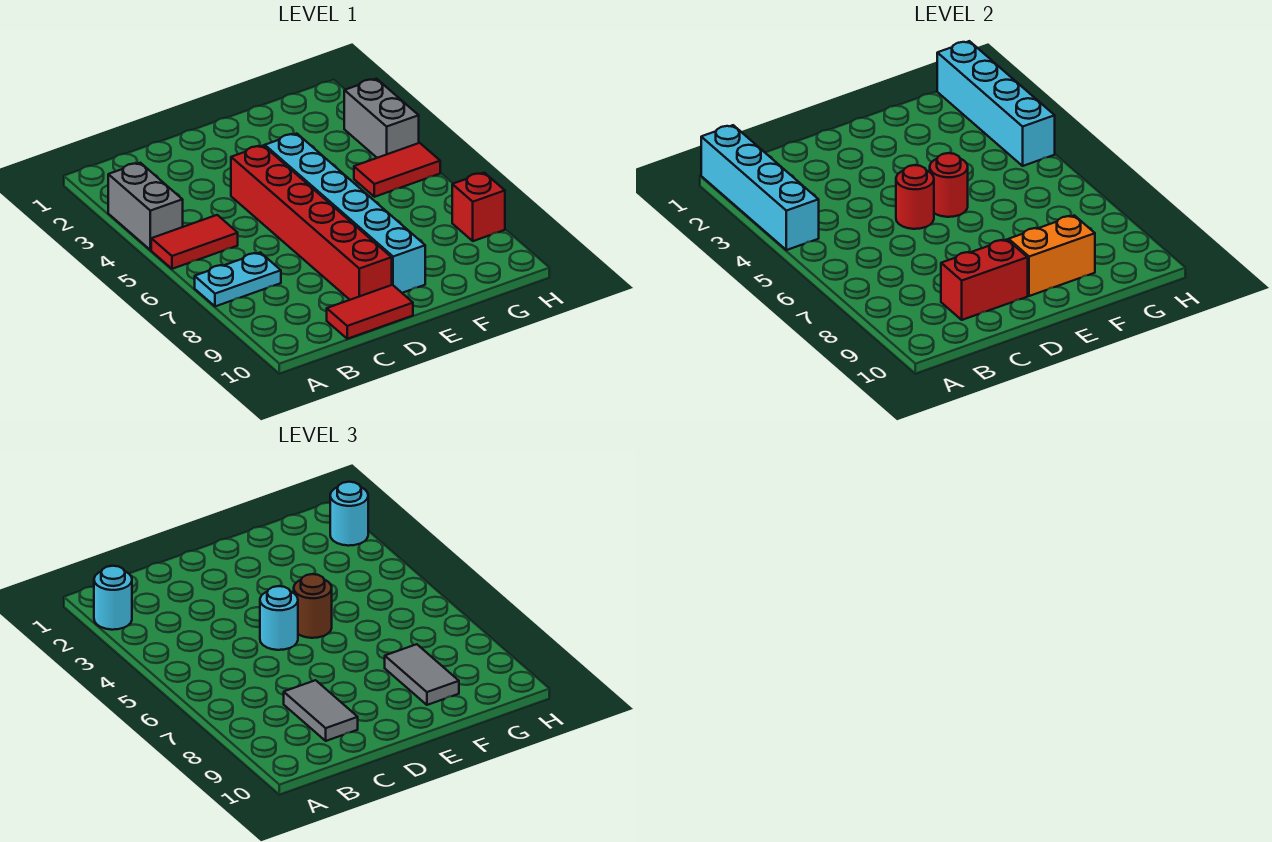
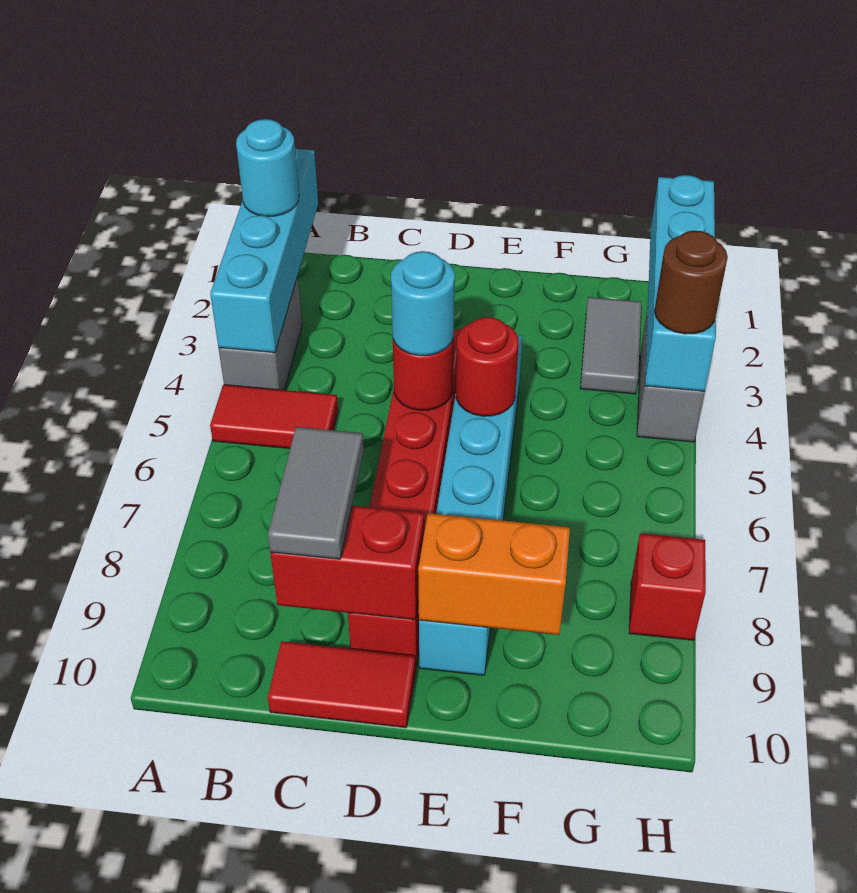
cyan 1x2 plate [195,252,281,306] -> none
brown 1x1 round brick [294,574,332,638] -> brown 1x1 round brick moved to [654,231,728,334]
grey 1x2 tile [385,644,459,705] -> grey 1x2 tile moved to [580,297,641,394]
red 1x2 tile [354,143,440,197] -> none
cyan 1x1 round brick [330,482,368,546] -> none

